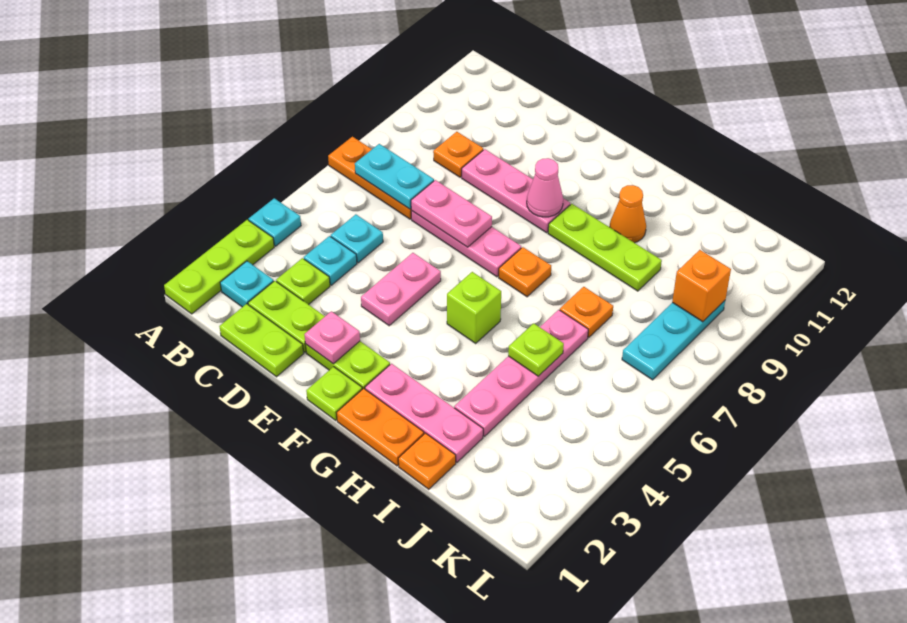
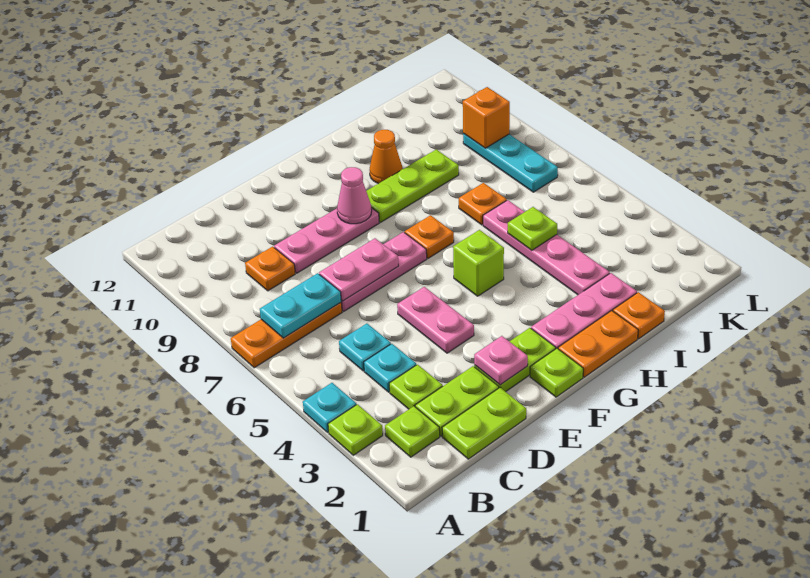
lime 1x3 plate [164,220,274,314] -> lime 1x1 plate [328,404,383,455]
cyan 1x1 plate [220,261,274,307] -> lime 1x1 plate [385,406,440,457]

